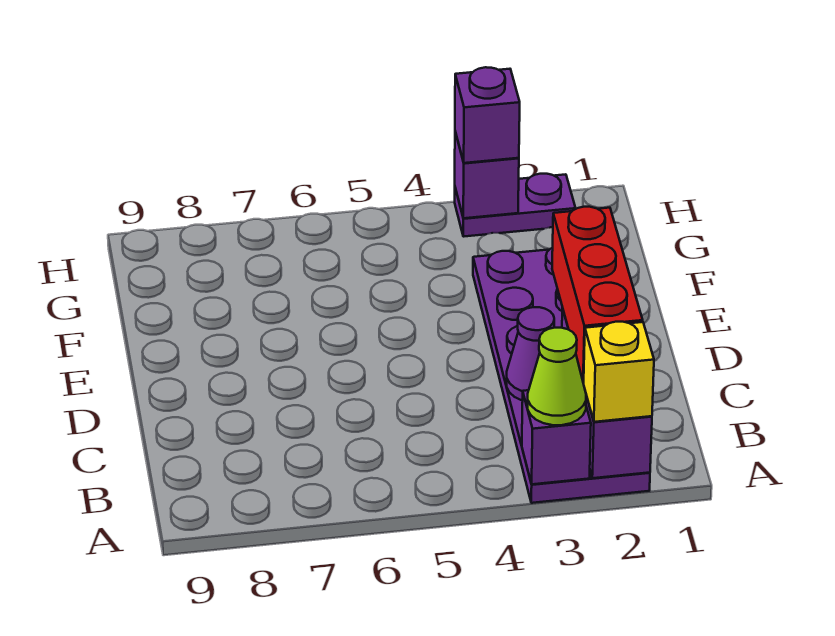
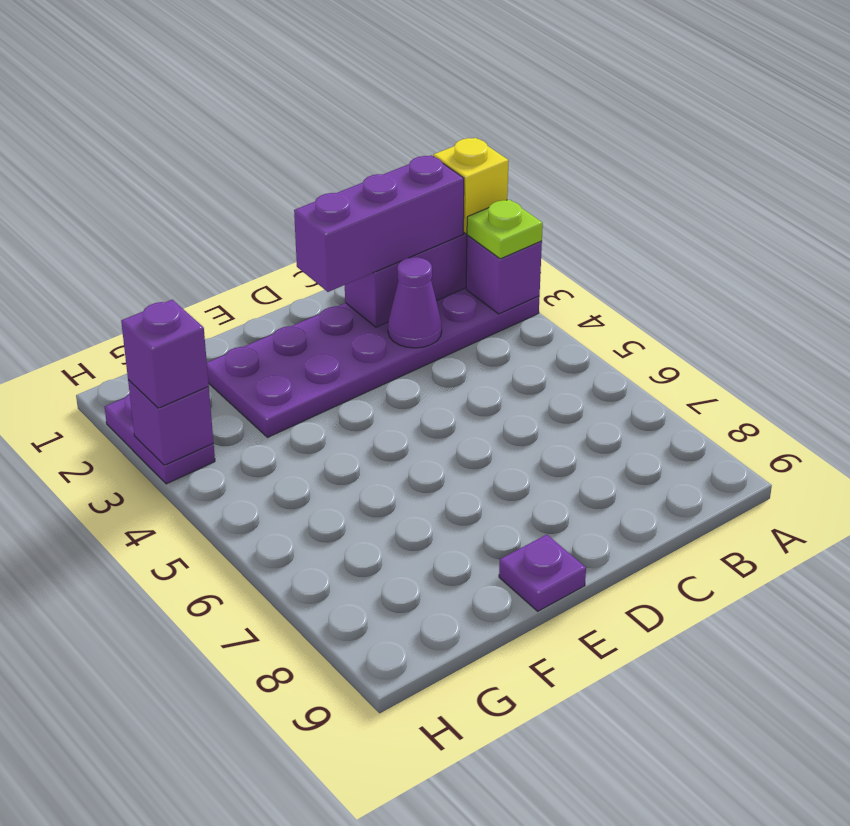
lime 1x1 cone [527,328,586,425] -> lime 1x1 plate [467,199,543,259]
red 1x3 brick [552,207,643,382] -> purple 1x3 brick [294,155,464,292]
none -> purple 1x1 plate [499,535,586,611]

